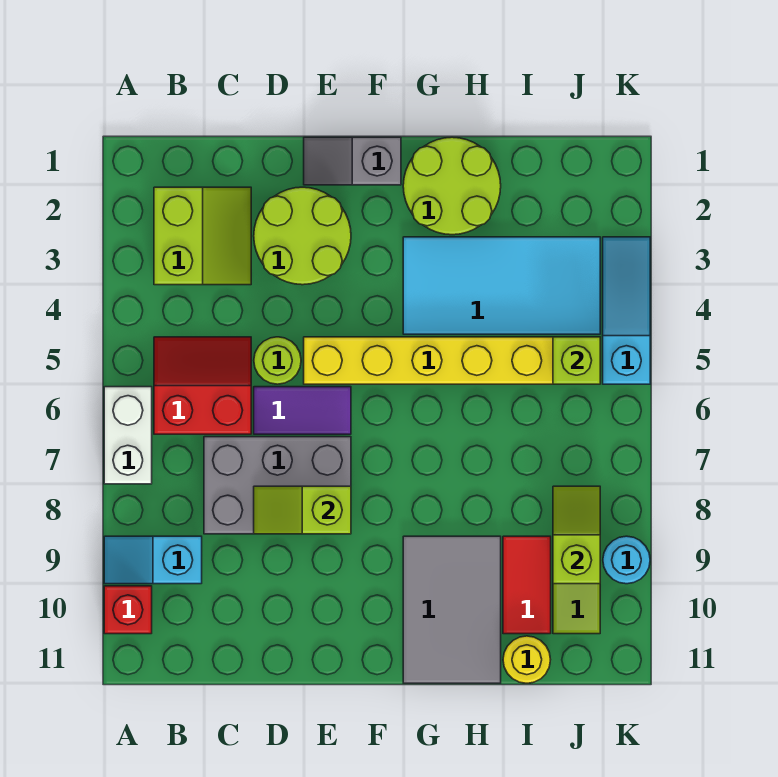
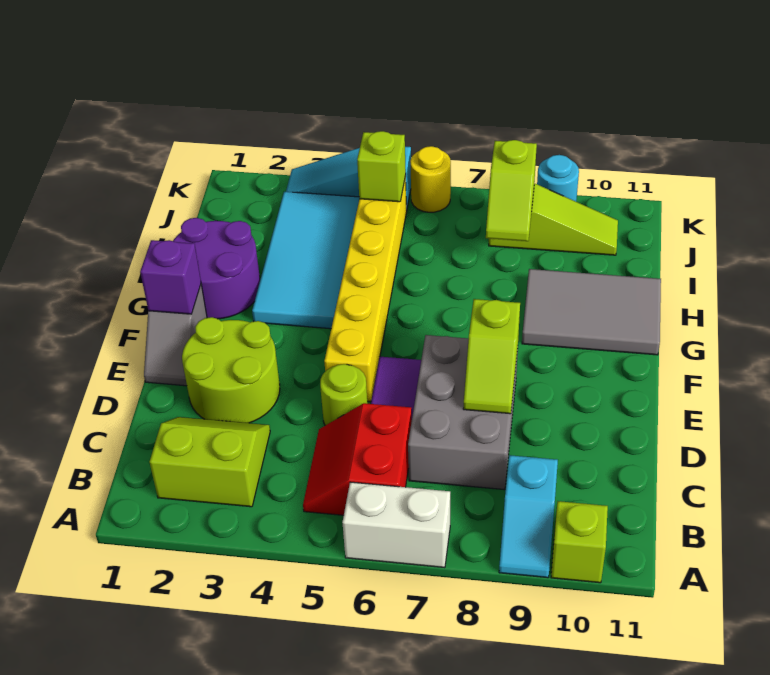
red 1x1 brick [104,586,152,634] -> lime 1x1 brick [551,501,608,583]
none -> purple 1x1 brick [140,240,201,314]
lime 2x2 round brick [403,137,501,235] -> purple 2x2 round brick [173,218,260,319]
red 1x2 tile [503,536,551,634] -> none
yellow 1x1 round brick [503,636,551,683] -> yellow 1x1 round brick moved to [410,146,451,212]
lime 1x2 slope [553,486,600,584] -> lime 1x2 slope turned to [486,140,537,241]

